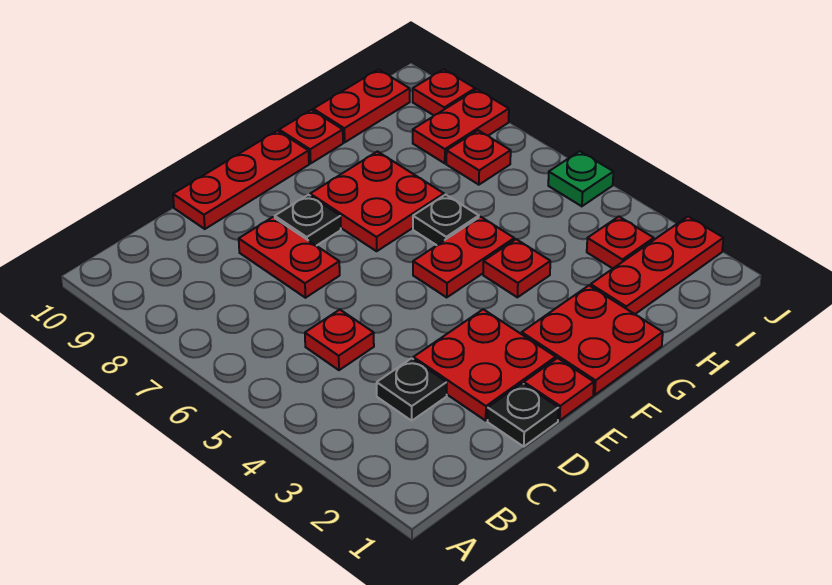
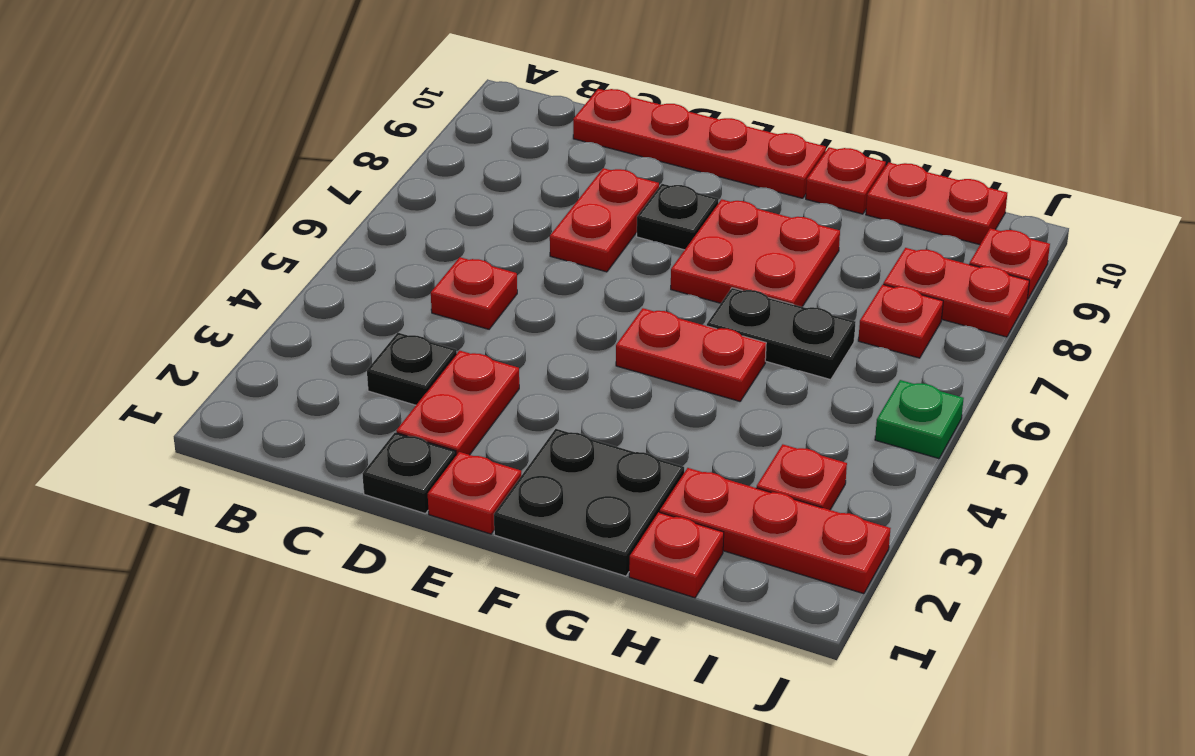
red 2x2 plate [413,309,556,421] -> red 1x2 plate [396,351,519,455]
red 1x3 plate [173,131,309,229] -> red 1x4 plate [573,89,826,198]
red 2x2 plate [522,286,663,395] -> black 2x2 plate [494,429,684,576]
red 1x1 plate [483,239,550,297] -> red 1x1 plate moved to [629,512,724,598]
black 1x1 plate [413,195,479,245] -> black 1x2 plate [707,288,856,380]

